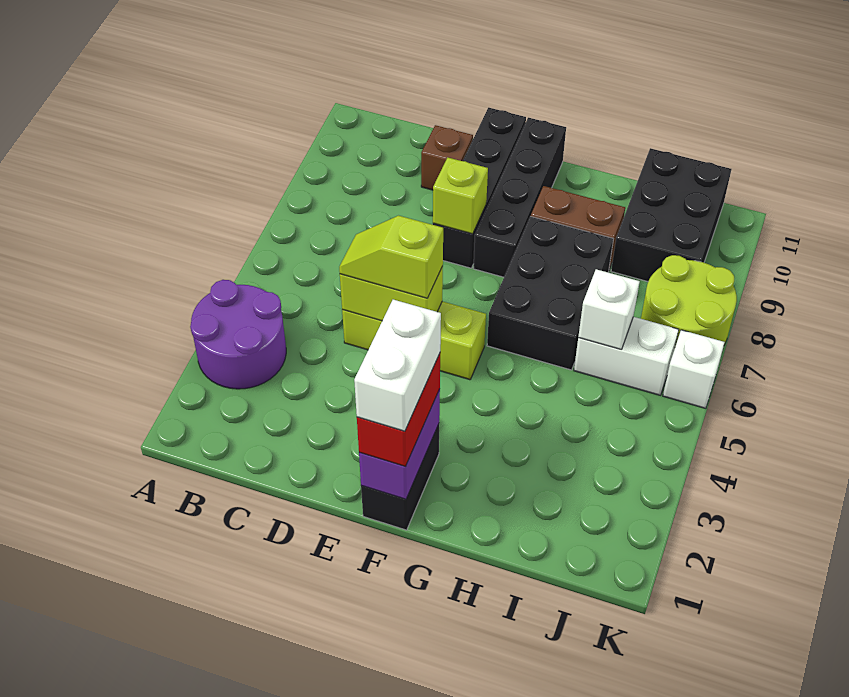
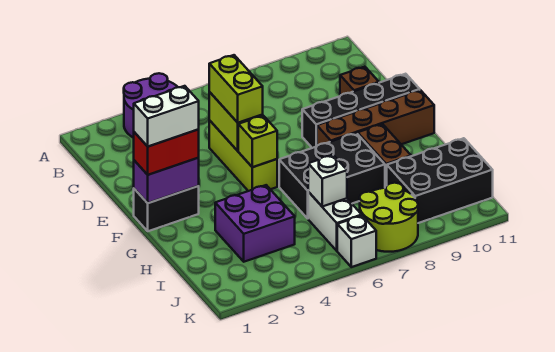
lime 1x2 slope [339,216,443,298] -> lime 1x2 brick [209,55,263,123]
lime 1x1 brick [433,158,488,234] -> lime 1x1 brick moved to [238,116,277,167]
black 1x4 brick [473,118,566,277] -> brown 1x4 brick [317,90,434,146]
none -> purple 2x2 brick [215,185,295,262]

